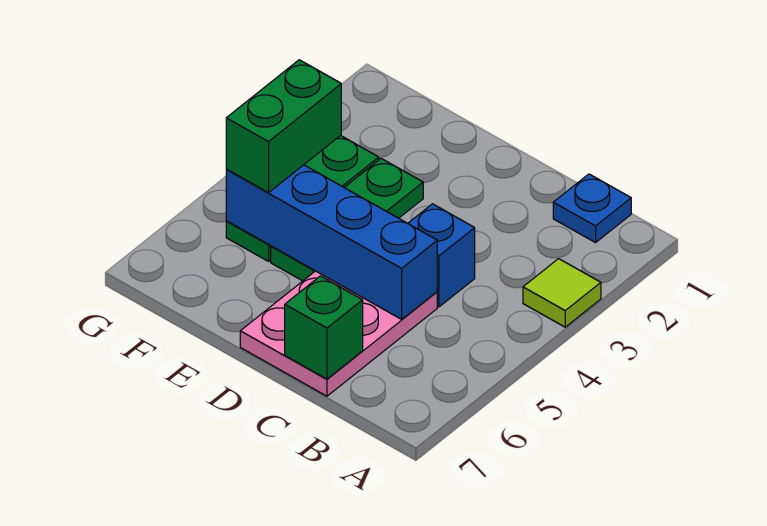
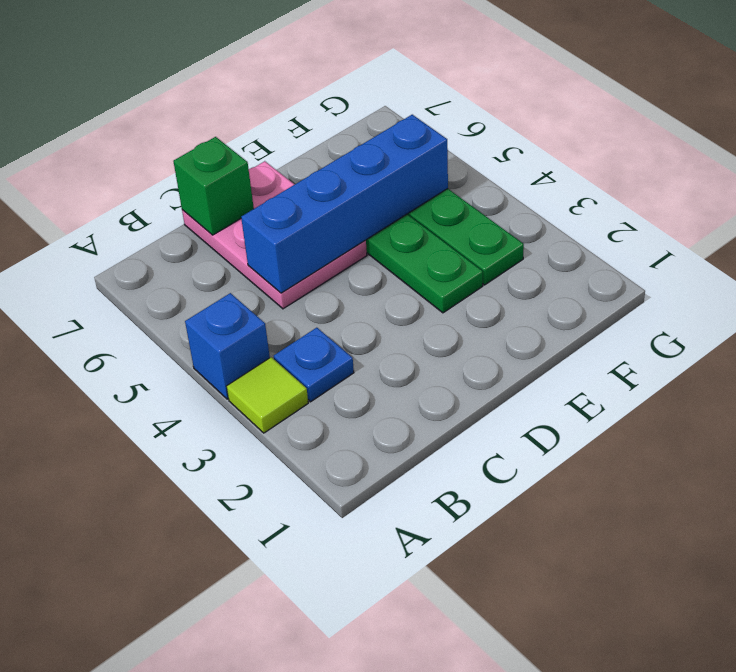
blue 1x1 plate [553,174,631,243] -> blue 1x1 plate moved to [274,328,354,402]
blue 1x1 brick [408,204,475,307] -> blue 1x1 brick moved to [185,293,270,399]
green 1x2 brick [226,60,341,193] -> none

